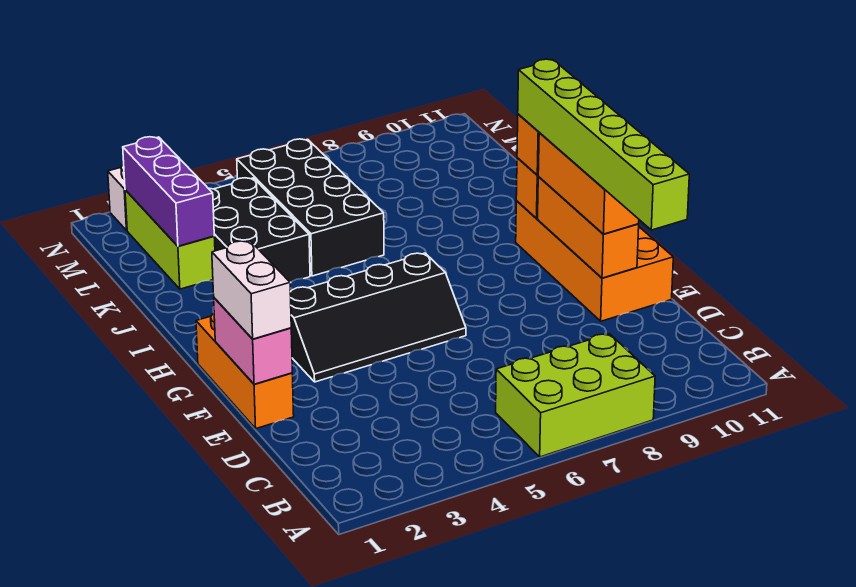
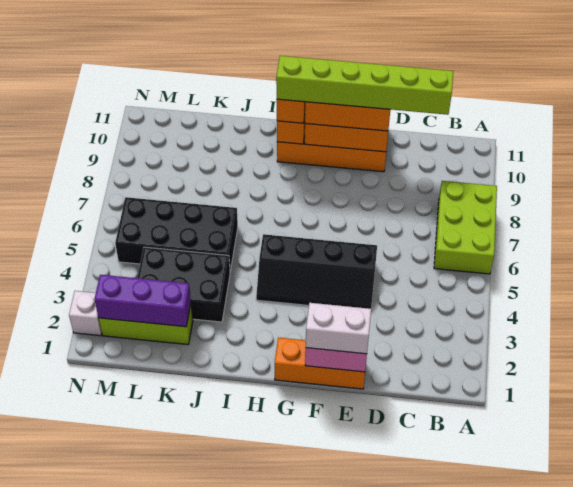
black 2x4 slope [290,253,466,382] -> black 2x4 slope turned to [256,234,377,309]

